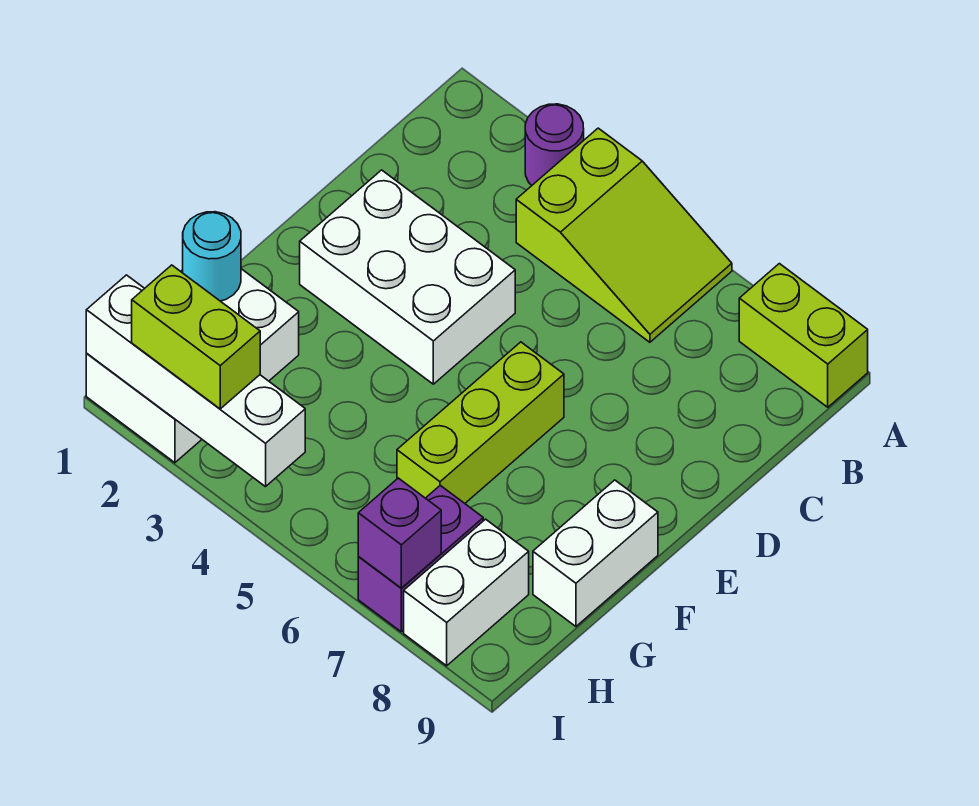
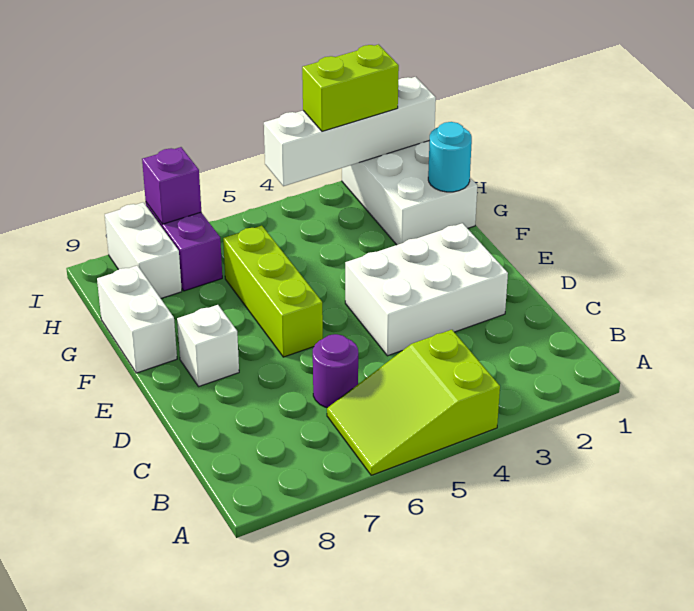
purple 1x1 round brick [525,104,584,185] -> purple 1x1 round brick moved to [313,334,358,408]
lime 1x2 brick [739,264,868,407] -> none
none -> white 1x1 brick [177,305,239,387]

